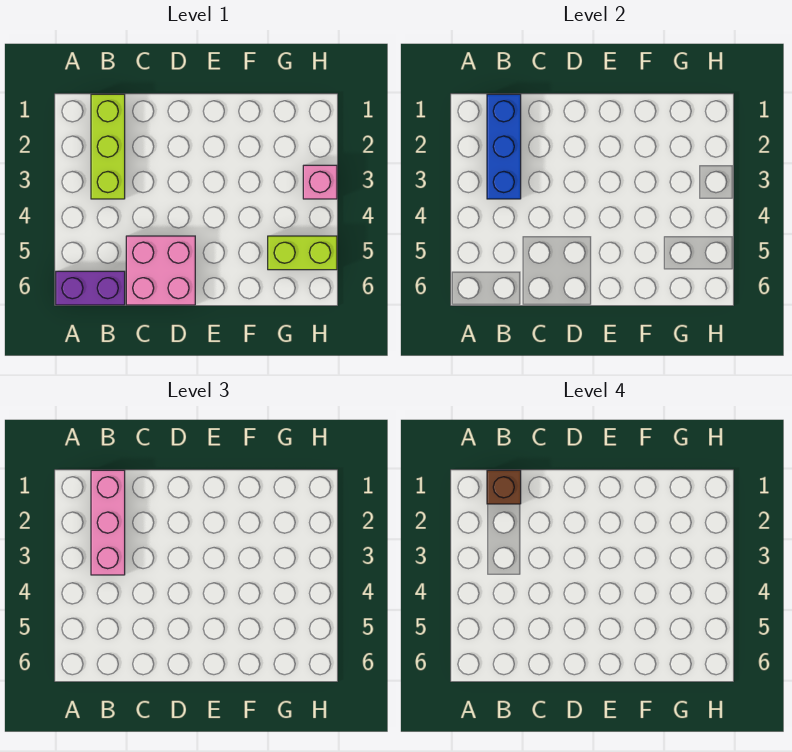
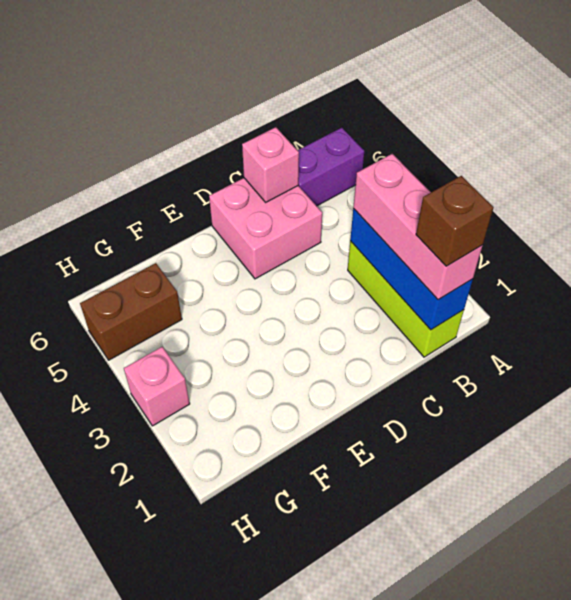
none -> pink 1x1 brick [242,127,299,202]
lime 1x2 brick [268,236,337,270] -> brown 1x2 brick [80,263,182,360]

